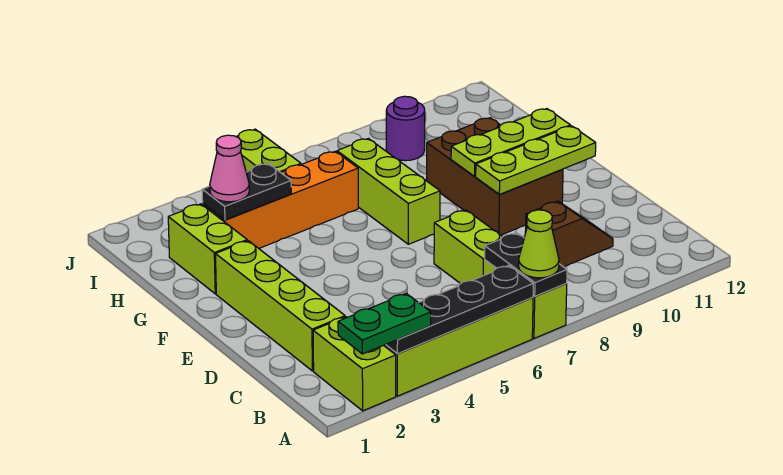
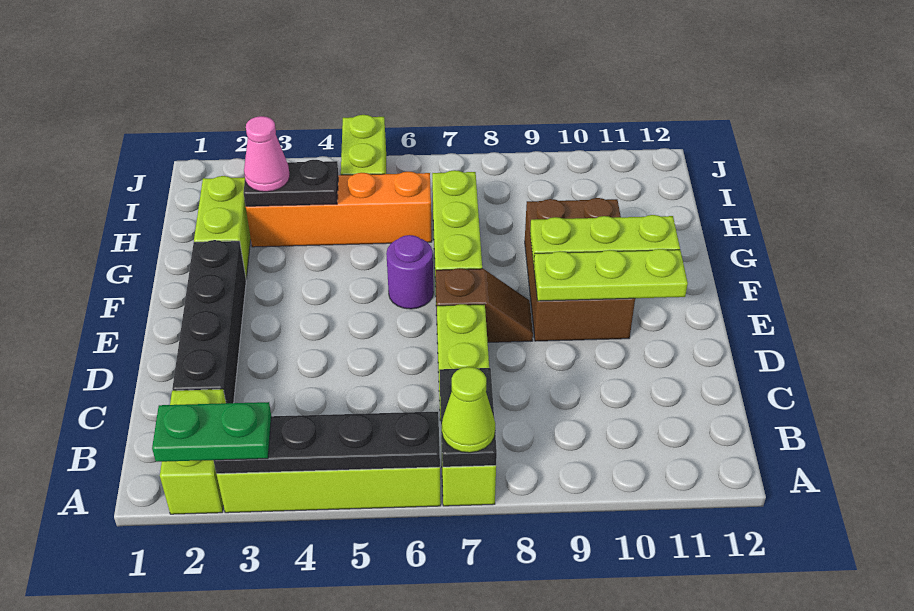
lime 1x4 brick [216,241,345,371] -> black 1x4 brick [172,240,246,403]
brown 1x2 slope [525,201,613,267] -> brown 1x2 slope moved to [436,268,533,344]
purple 1x1 round brick [386,96,425,161] -> purple 1x1 round brick moved to [386,235,433,309]

